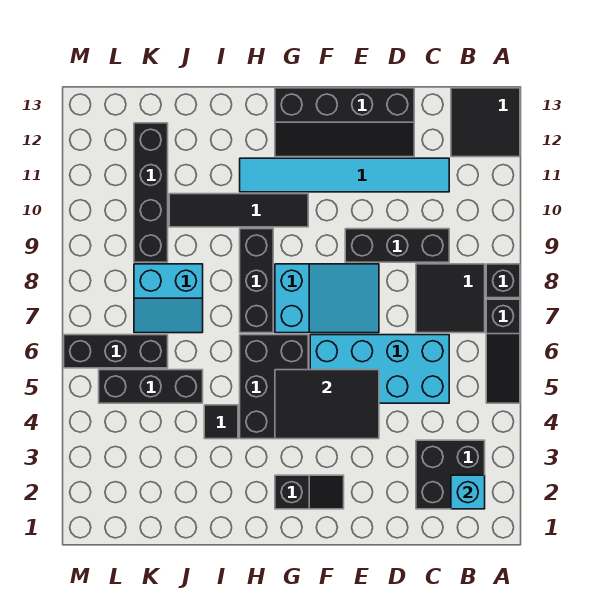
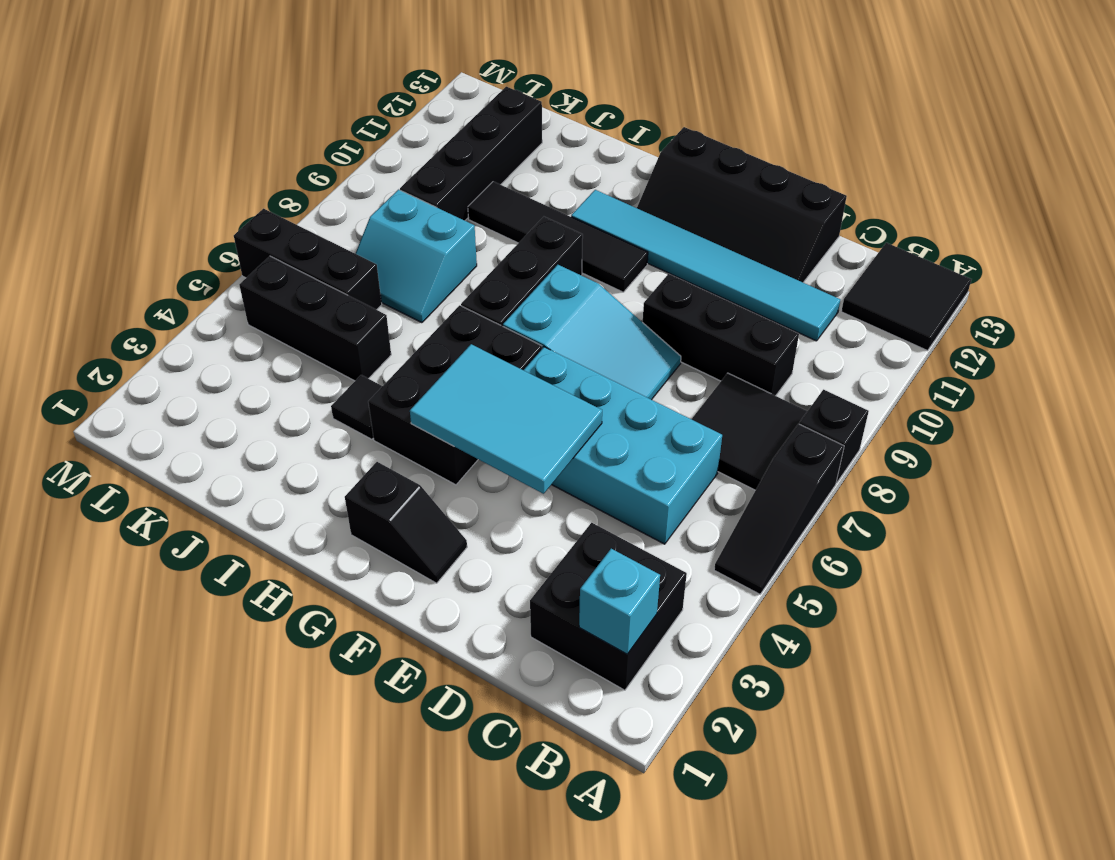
black 2x3 tile [275,370,379,439] -> cyan 2x3 tile [410,344,602,494]

